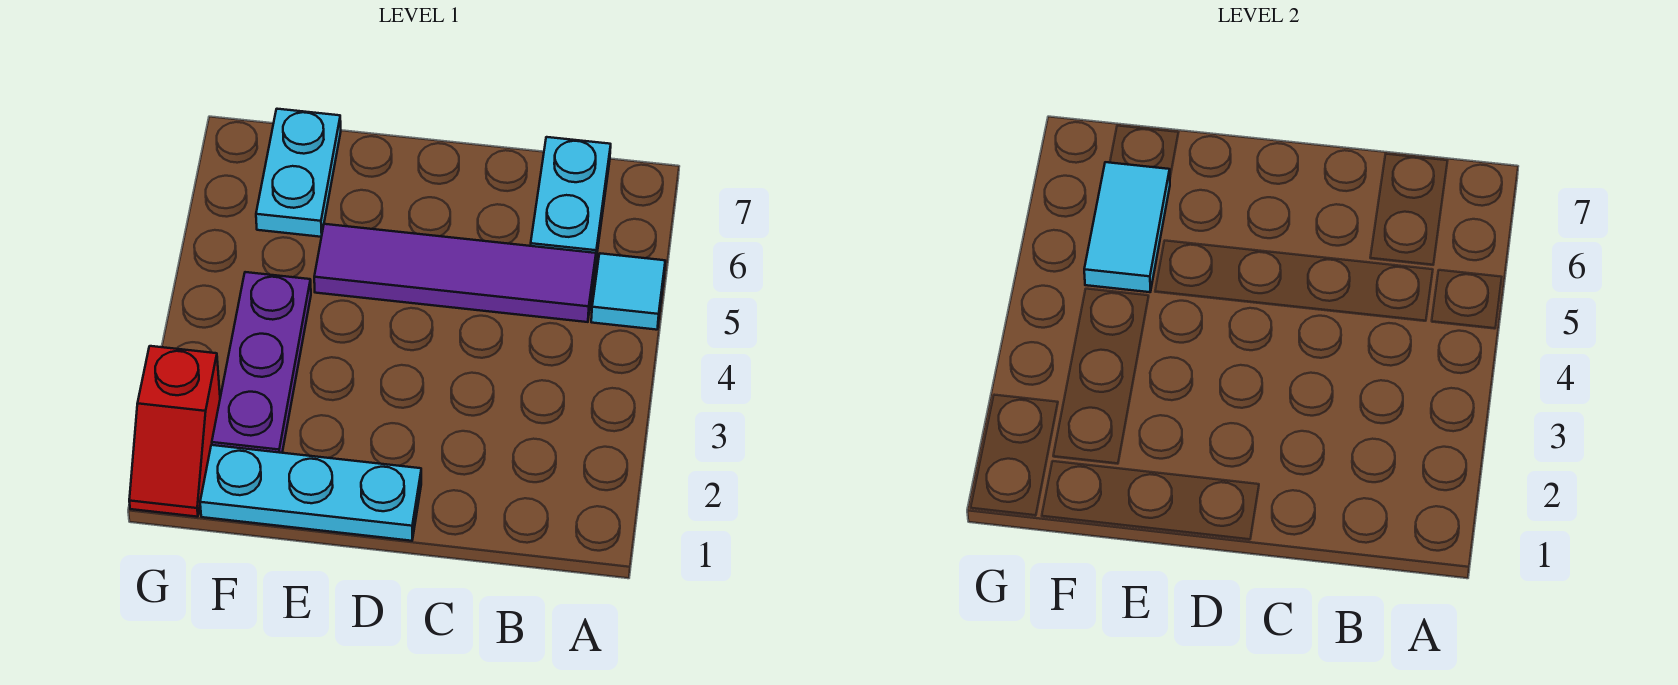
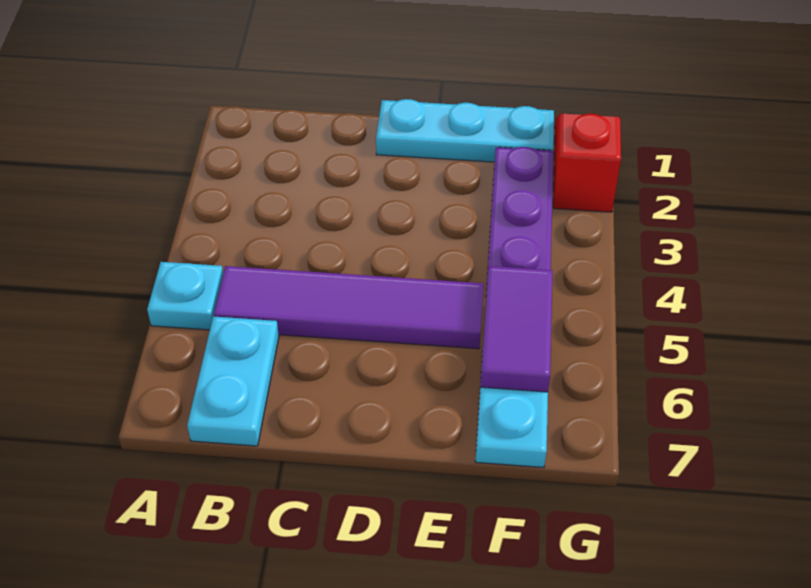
cyan 1x1 tile [591,253,665,330] -> cyan 1x1 plate [147,262,223,330]
cyan 1x2 tile [1084,162,1170,292] -> purple 1x2 tile [480,266,552,392]

